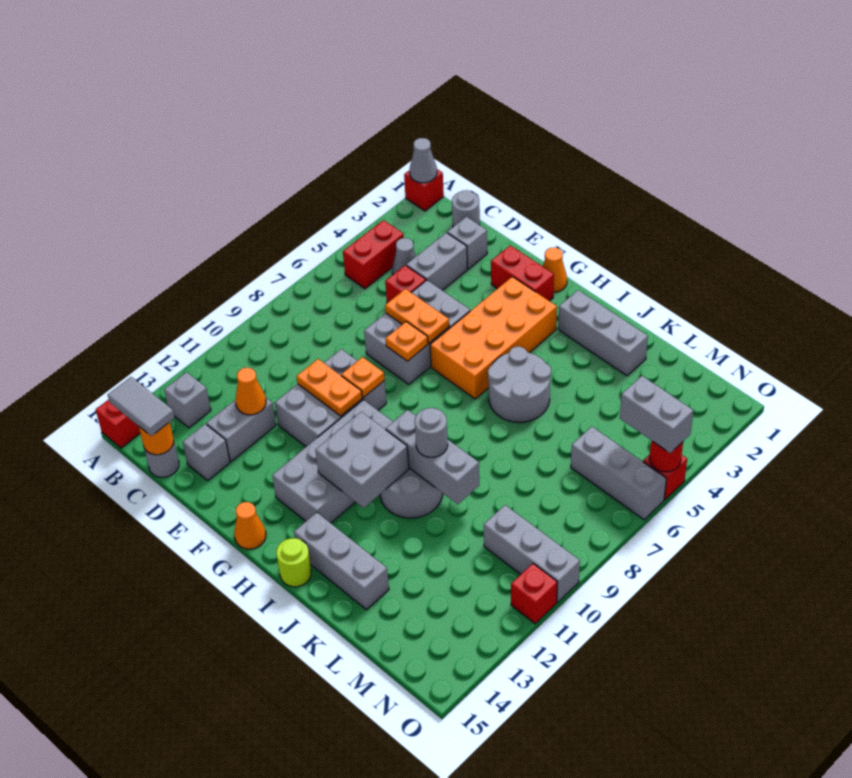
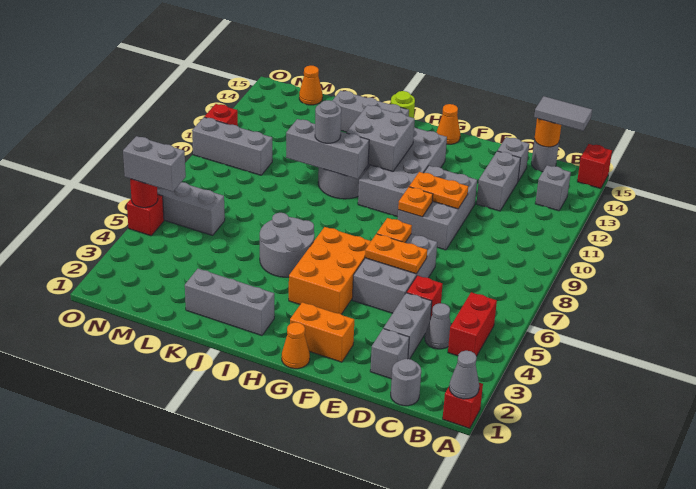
orange 1x1 cone [235,368,266,415] -> orange 1x1 cone moved to [299,65,323,105]
red 1x2 brick [491,245,554,301] -> orange 1x2 brick [290,302,354,362]
orange 2x4 brick [430,277,557,399] -> orange 2x3 brick [289,227,371,314]

